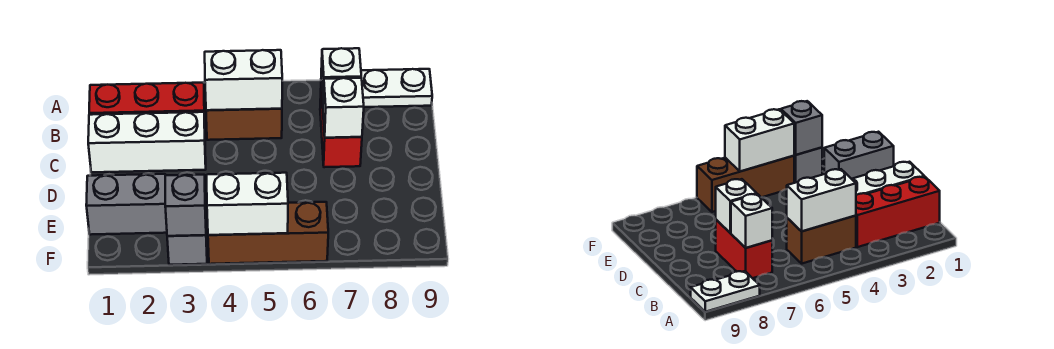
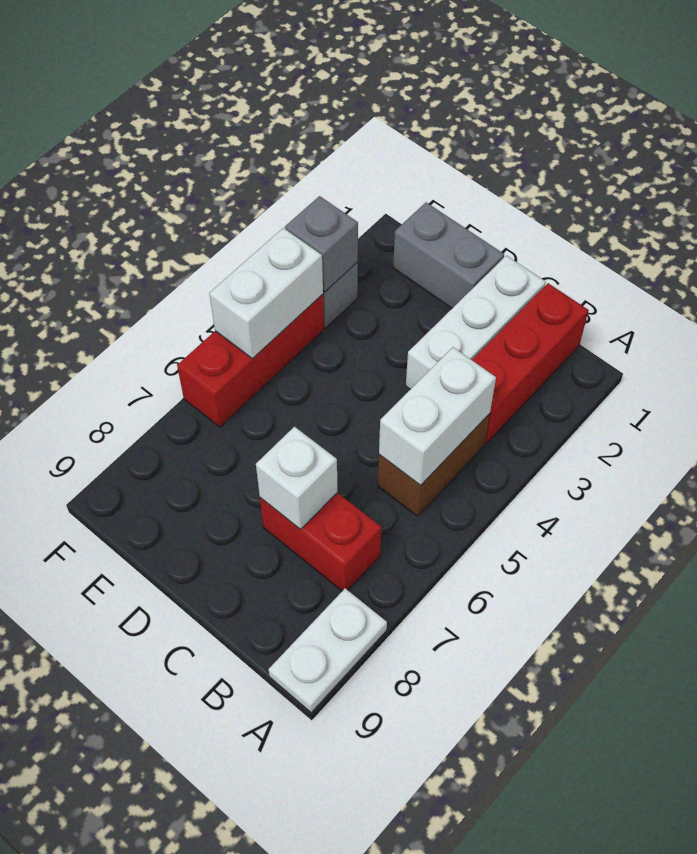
white 1x1 brick [321,48,361,103] -> none
grey 1x2 brick [86,174,167,235] -> grey 1x2 brick turned to [393,203,504,308]
brown 1x3 brick [208,202,328,264] -> red 1x3 brick [177,294,324,427]

